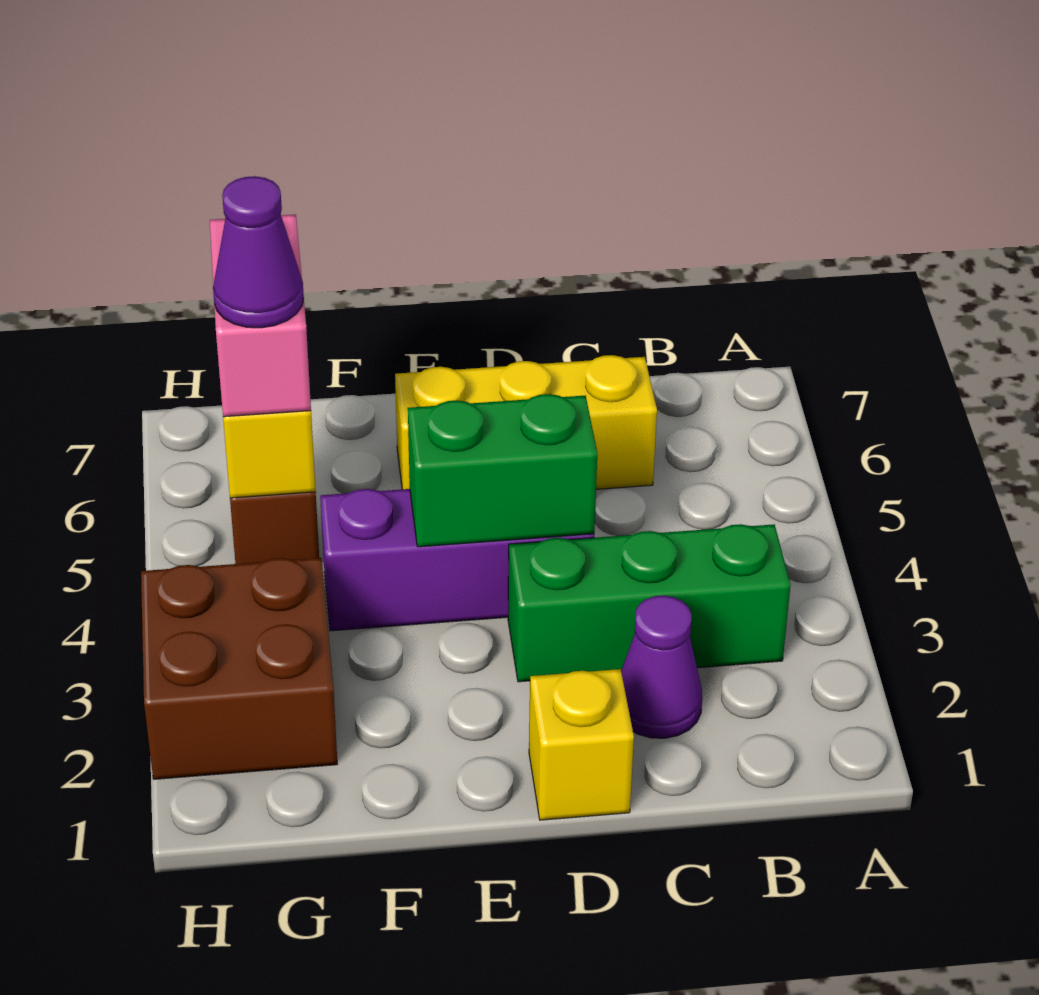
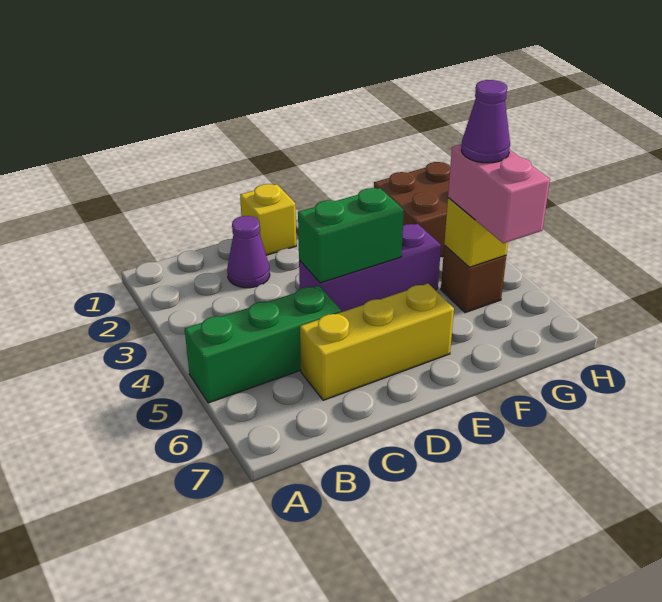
green 1x3 brick [508,524,791,682] -> green 1x3 brick moved to [185,286,342,403]

